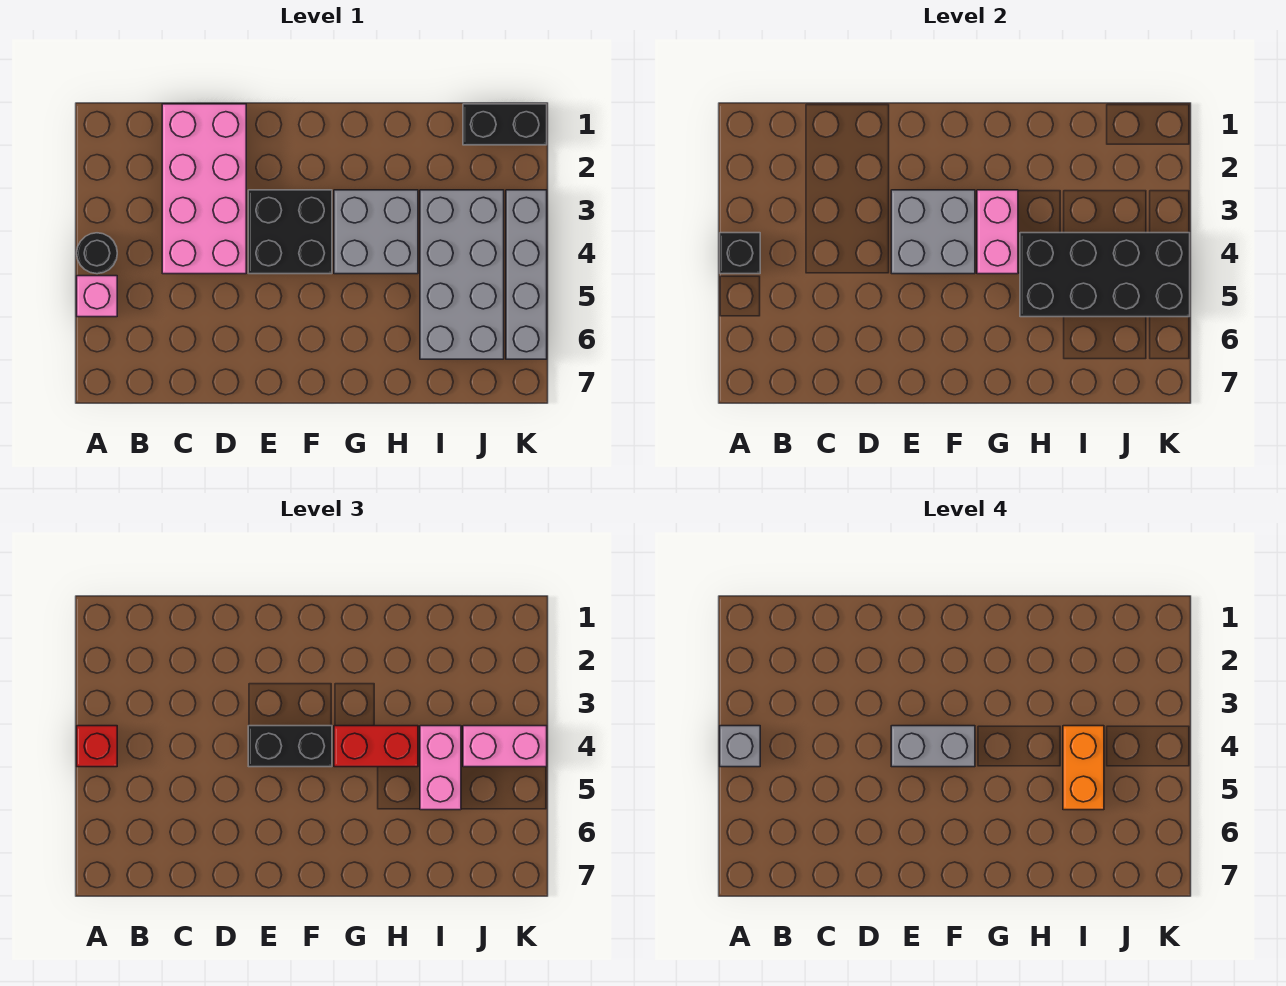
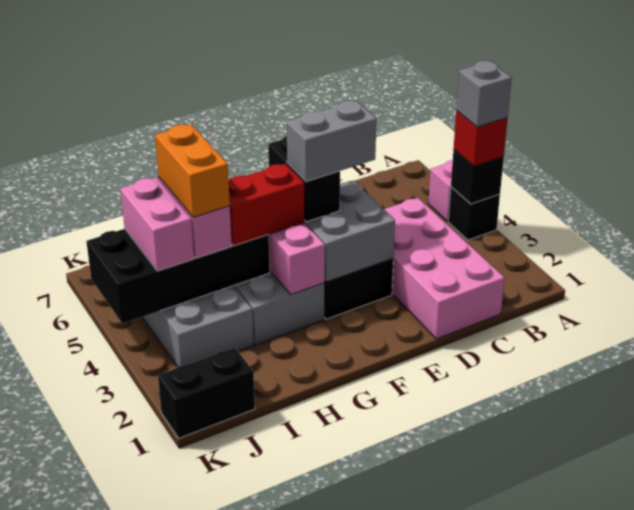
black 1x1 round brick [77,233,117,274] -> black 1x1 brick [448,187,500,240]
black 1x2 brick [248,726,332,767] -> black 1x2 brick turned to [268,136,340,222]
pink 1x2 brick [463,726,547,767] -> pink 1x2 brick turned to [120,177,194,271]
grey 1x4 brick [506,190,547,359] -> none

